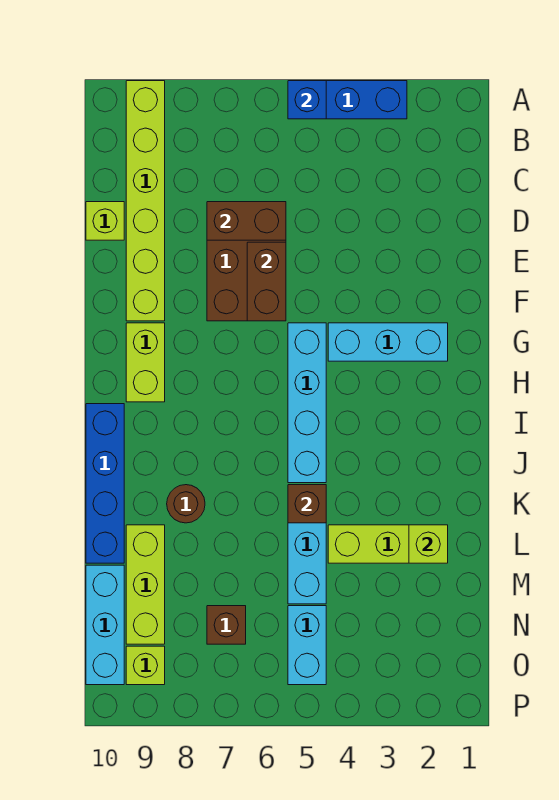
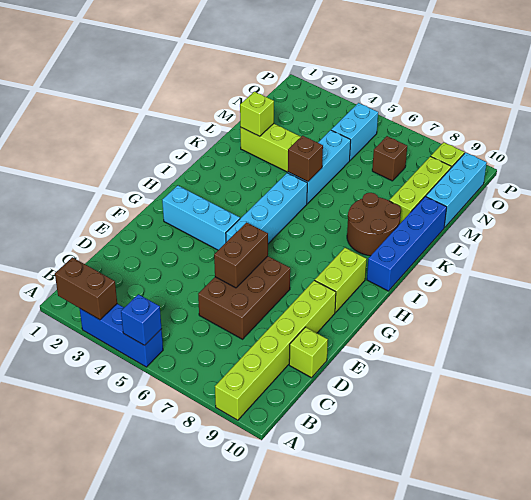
brown 1x2 brick [207,202,286,240] -> brown 1x2 brick moved to [55,257,117,320]
brown 1x1 round brick [167,485,205,523] -> brown 2x2 round brick [347,193,401,256]

